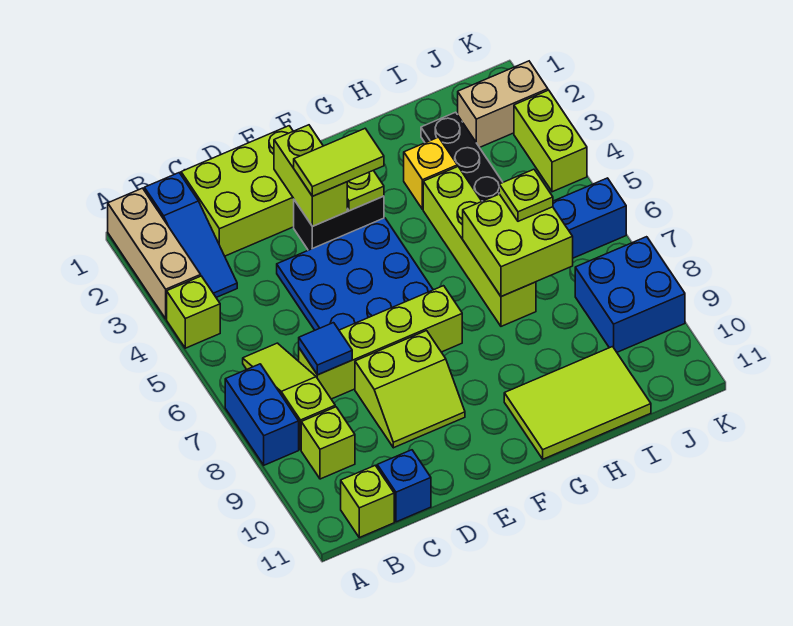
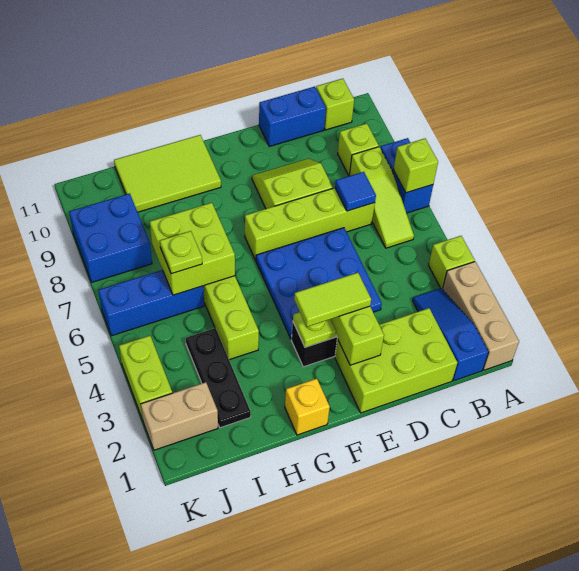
none -> lime 1x1 brick [393,139,438,193]
blue 1x1 brick [377,450,431,522] -> blue 1x2 brick [259,87,326,146]
yellow 1x1 brick [404,137,457,209] -> yellow 1x1 brick moved to [285,379,330,435]

